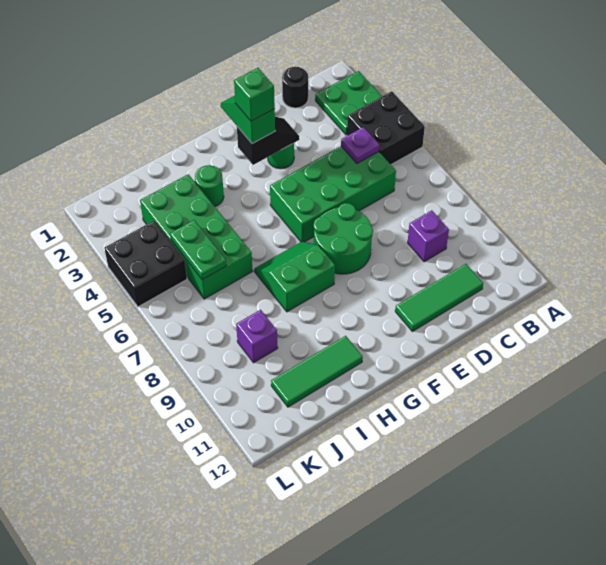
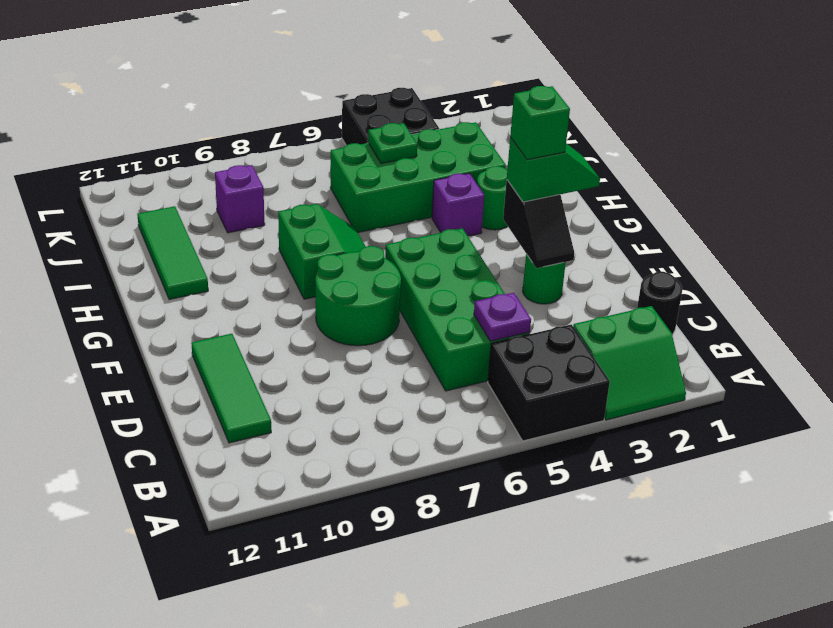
green 2x2 plate [315,71,382,135] -> green 2x2 slope [573,306,686,420]
purple 1x1 brick [408,210,449,262] -> purple 1x1 brick moved to [432,173,484,236]
green 1x2 plate [170,220,226,280] -> green 1x1 plate [368,123,417,163]

